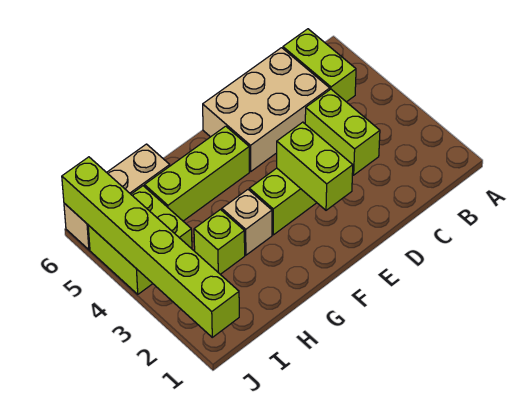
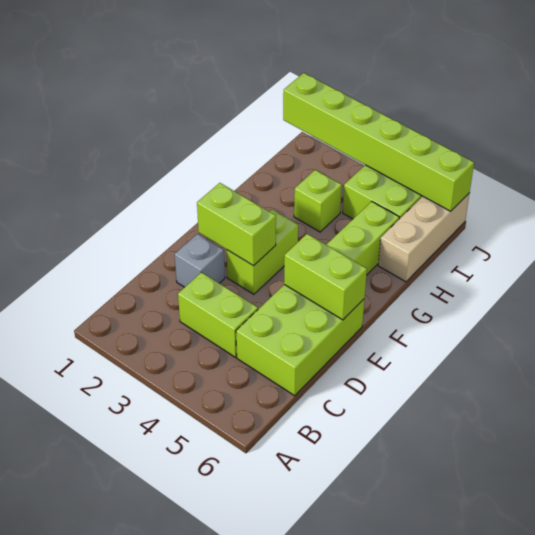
lime 1x2 brick [283,29,356,102] -> lime 1x2 brick moved to [284,234,367,320]
tan 2x3 brick [203,48,330,171] -> lime 2x3 brick [236,285,364,396]
none -> grey 1x1 brick [175,234,225,287]
tan 1x1 brick [222,190,272,255] -> none

